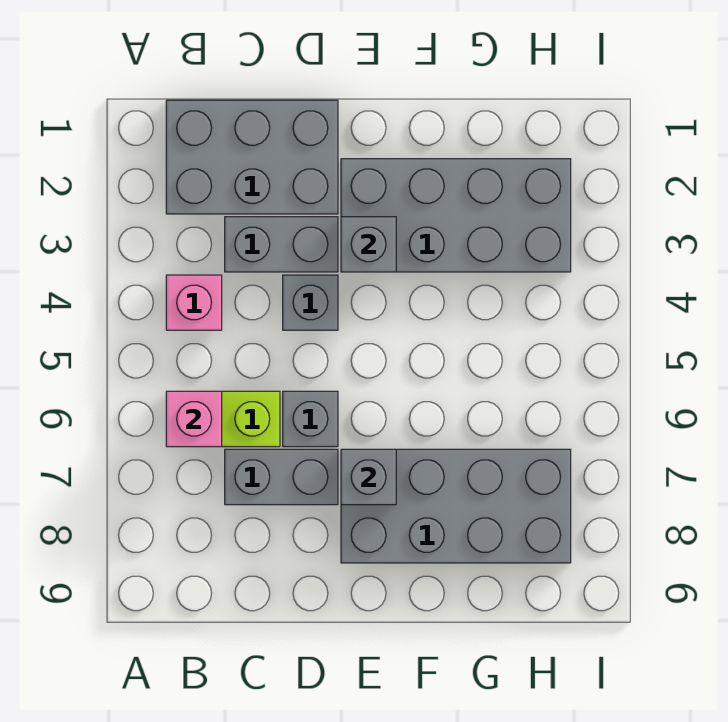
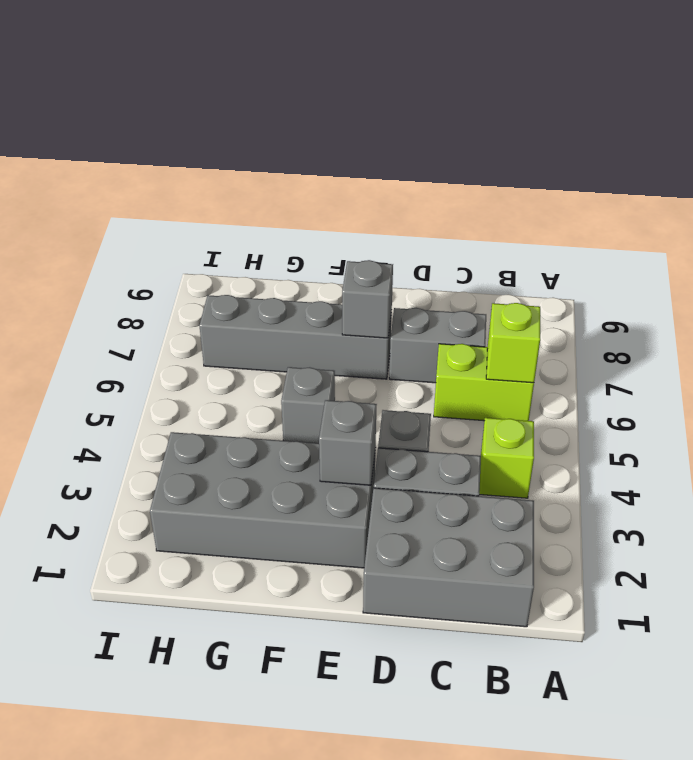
pink 1x1 brick [166,275,222,330] -> lime 1x1 brick [479,418,534,498]
pink 1x1 brick [166,391,222,447] -> lime 1x1 brick [486,303,540,383]
grey 1x1 brick [283,391,338,447] -> grey 1x1 brick moved to [281,367,335,443]
grey 2x4 brick [341,449,571,563] -> grey 1x4 brick [199,295,392,379]

